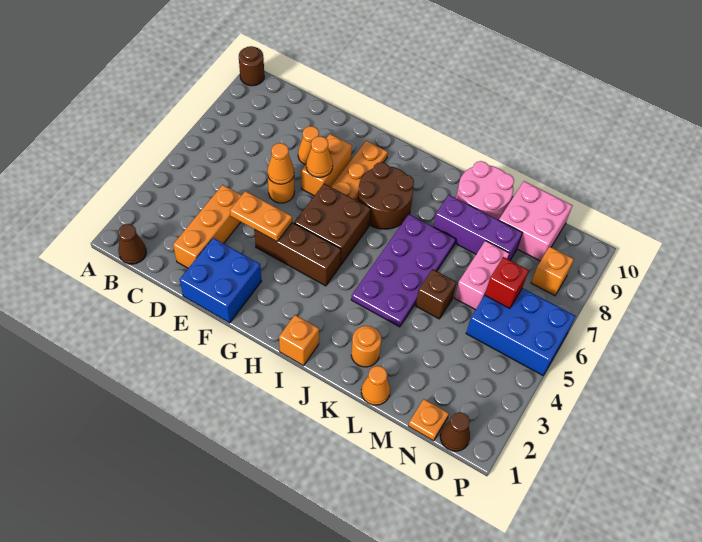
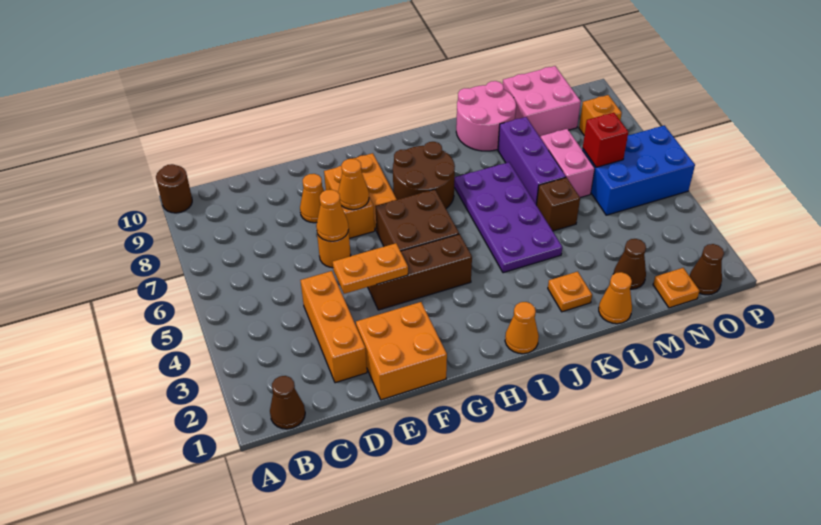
blue 2x2 brick [180,238,261,323] -> orange 2x2 brick [356,302,447,400]
orange 1x1 brick [279,315,319,366] -> orange 1x1 cone [505,302,539,354]
orange 1x1 round brick [351,326,381,367] -> orange 1x1 plate [548,272,592,312]
purple 1x3 brick [433,195,522,260] -> purple 1x3 brick turned to [498,117,566,205]
none -> brown 1x1 cone [614,239,646,289]

